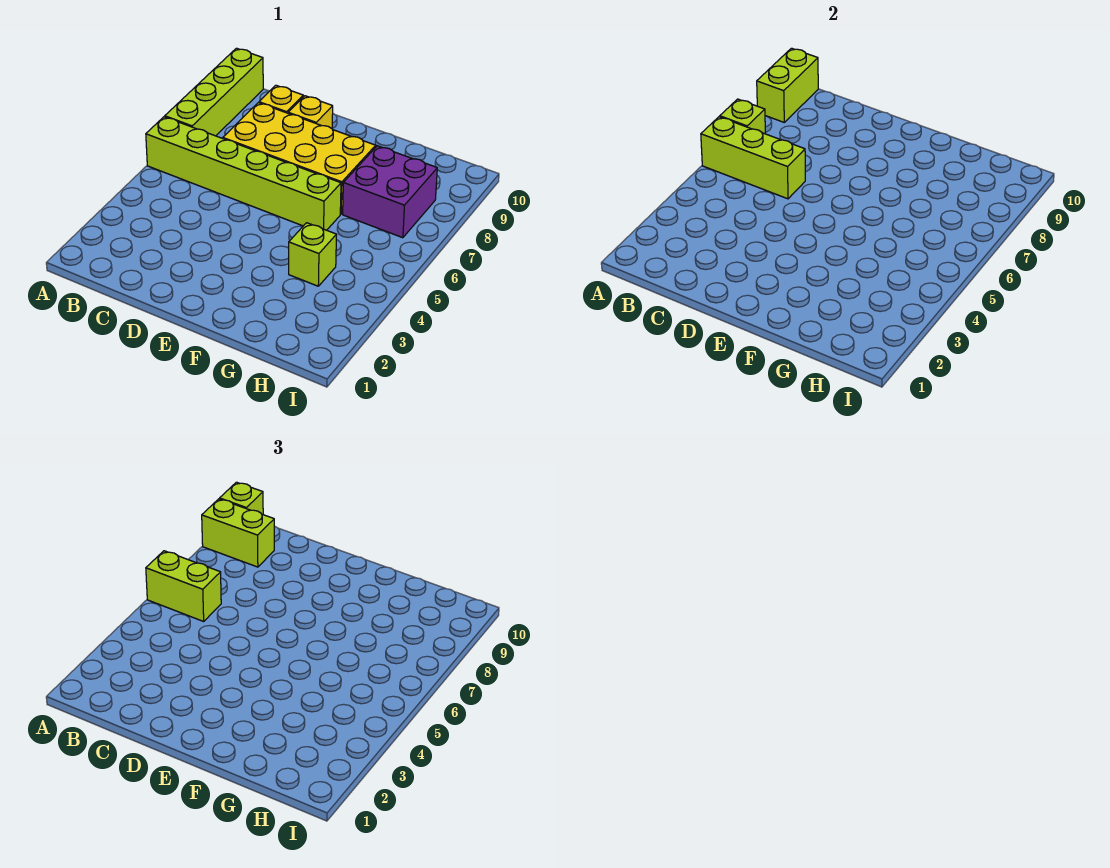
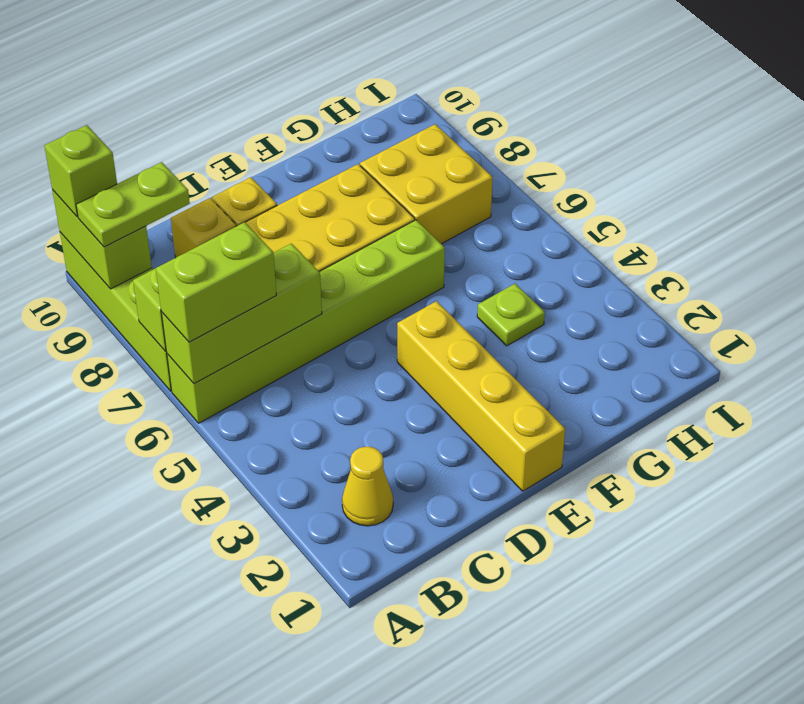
lime 1x2 brick [202,499,274,567] -> lime 1x2 plate [76,162,190,247]
none -> yellow 1x1 cone [342,447,393,526]
none -> yellow 1x4 brick [397,301,565,491]
lime 1x1 brick [289,223,337,286] -> lime 1x1 plate [477,284,545,346]
purple 2x2 brick [343,146,437,238] -> yellow 2x2 brick [360,124,493,244]

